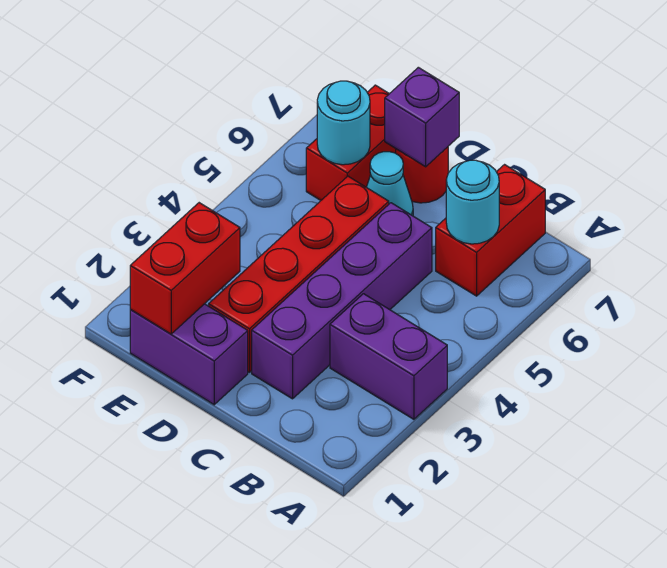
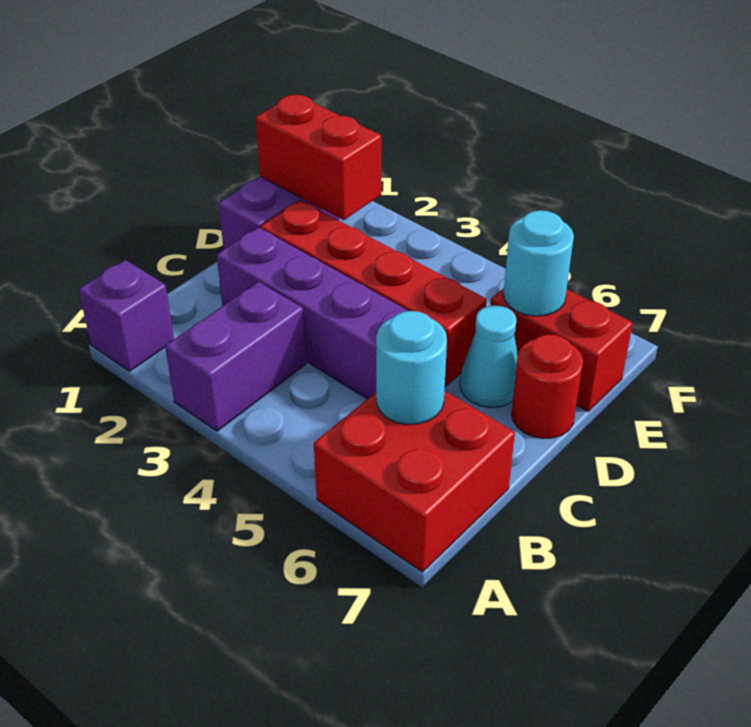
red 1x2 brick [436,165,545,296] -> red 2x2 brick [314,391,515,572]
purple 1x1 brick [385,67,459,167] -> purple 1x1 brick moved to [79,260,174,371]

